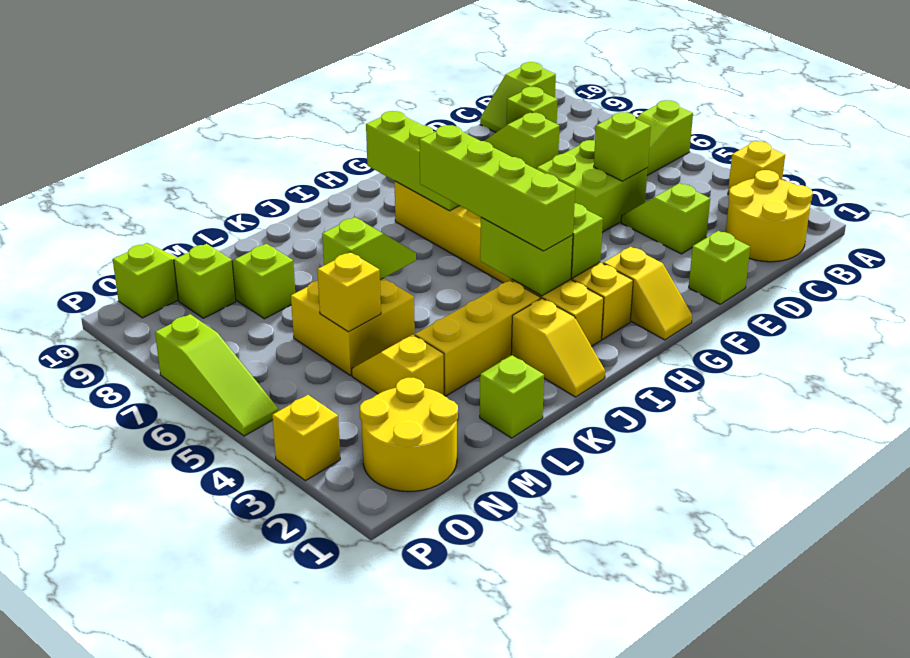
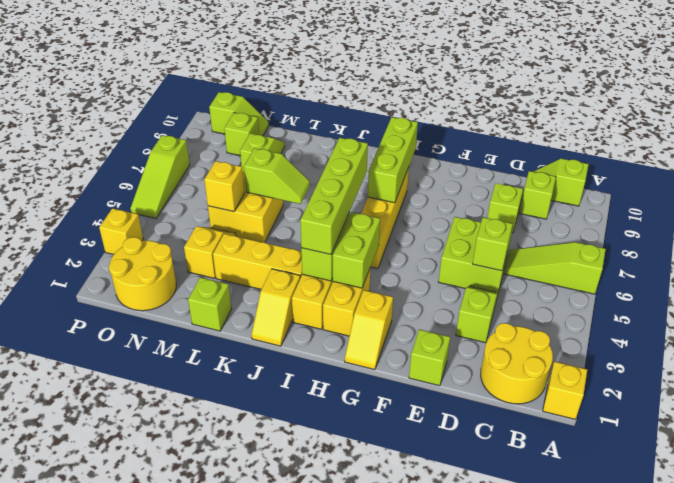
yellow 1x1 brick [728,141,785,195] -> yellow 1x1 brick moved to [543,361,587,419]

